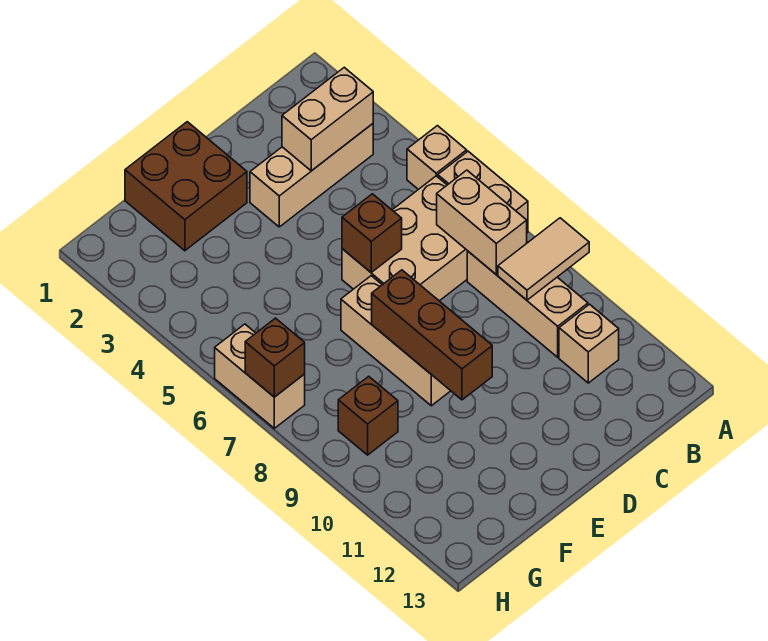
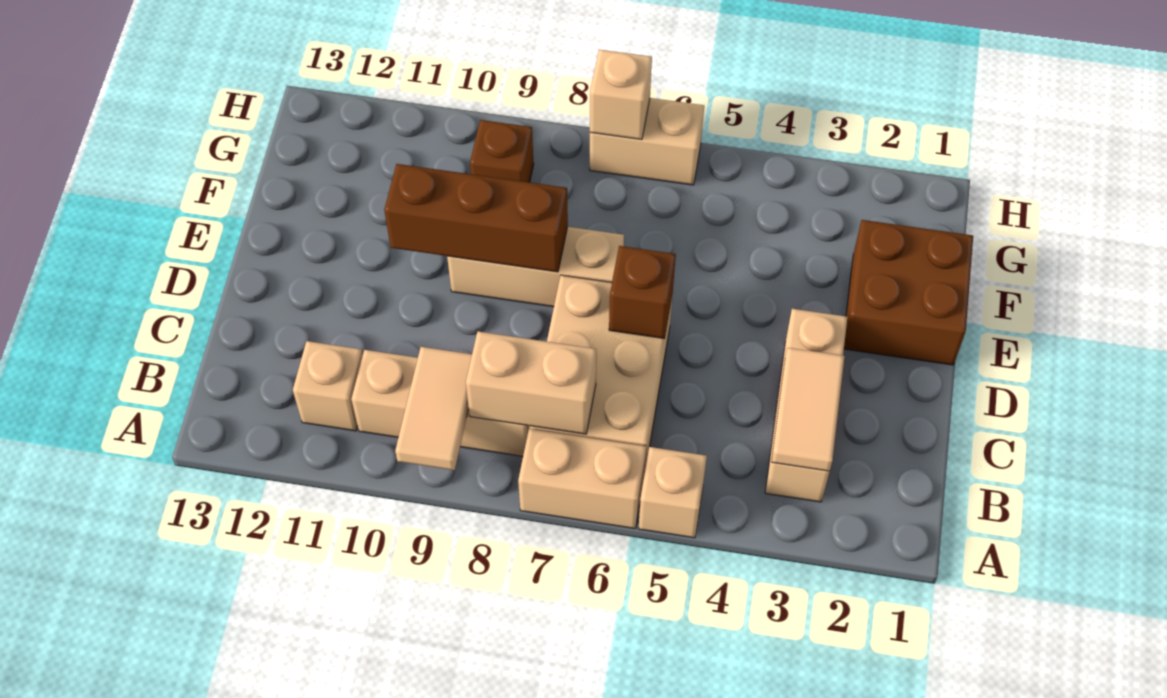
tan 1x2 brick [282,67,373,171] -> tan 1x2 tile [771,348,845,471]
brown 1x1 brick [245,318,305,397] -> tan 1x1 brick [590,49,652,140]

